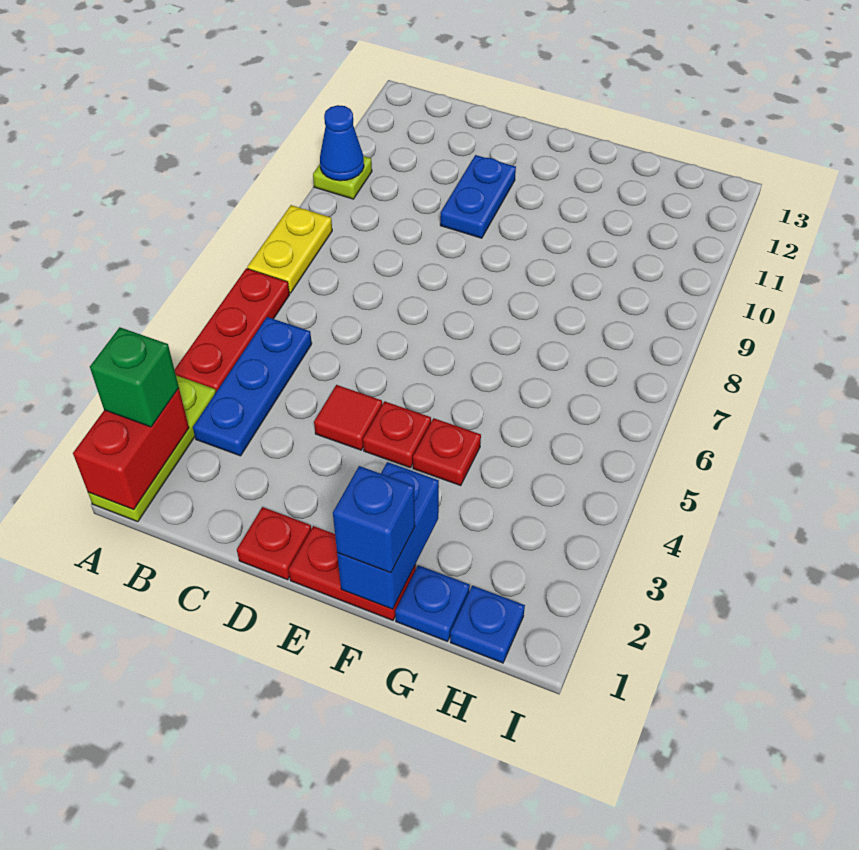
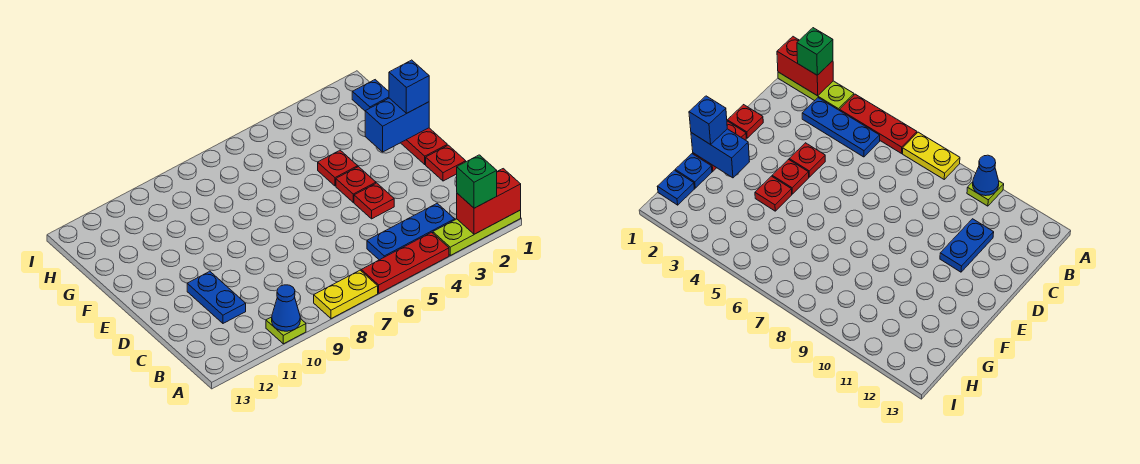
red 1x1 tile [314,385,382,450] -> red 1x1 plate [354,183,394,219]
blue 1x2 plate [440,155,516,238] -> blue 1x2 plate turned to [187,271,246,323]

